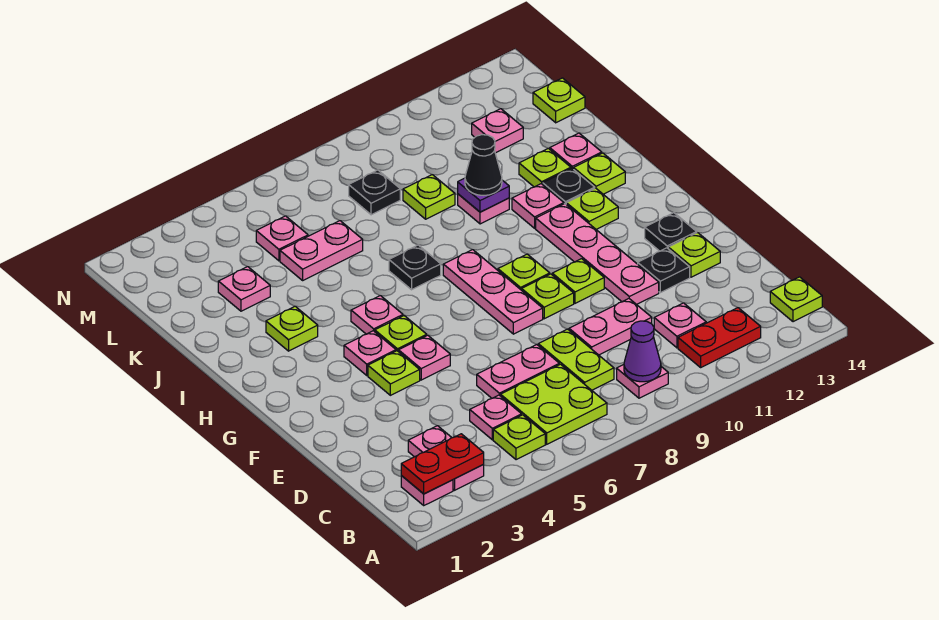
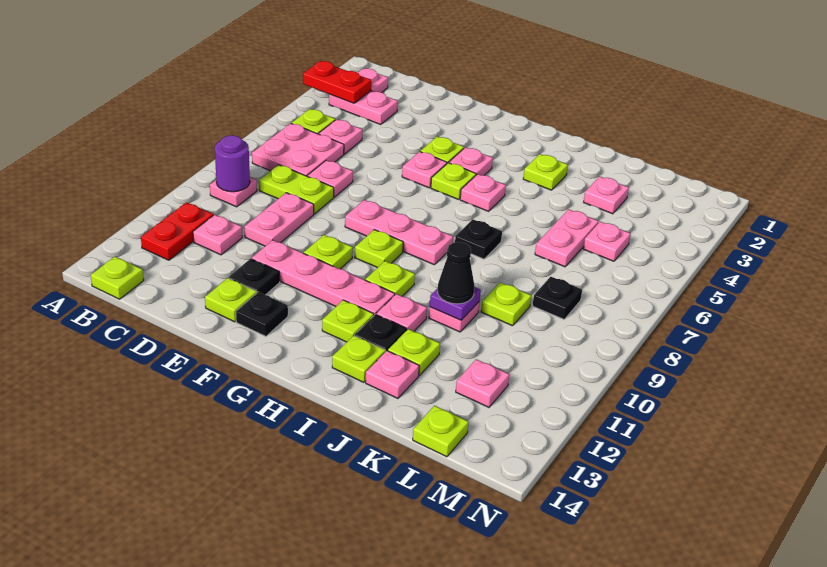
red 1x2 plate [401,434,484,494] -> red 1x2 plate turned to [303,61,371,103]
lime 2x2 plate [501,364,607,444] -> pink 2x2 plate [252,123,344,176]
purple 1x1 cone [624,321,661,382] -> purple 1x1 round brick [215,135,250,192]
pink 1x2 plate [477,344,559,398] -> pink 1x1 plate [307,160,353,197]
lime 1x1 plate [522,274,574,319] -> lime 1x1 plate moved to [365,261,415,296]

